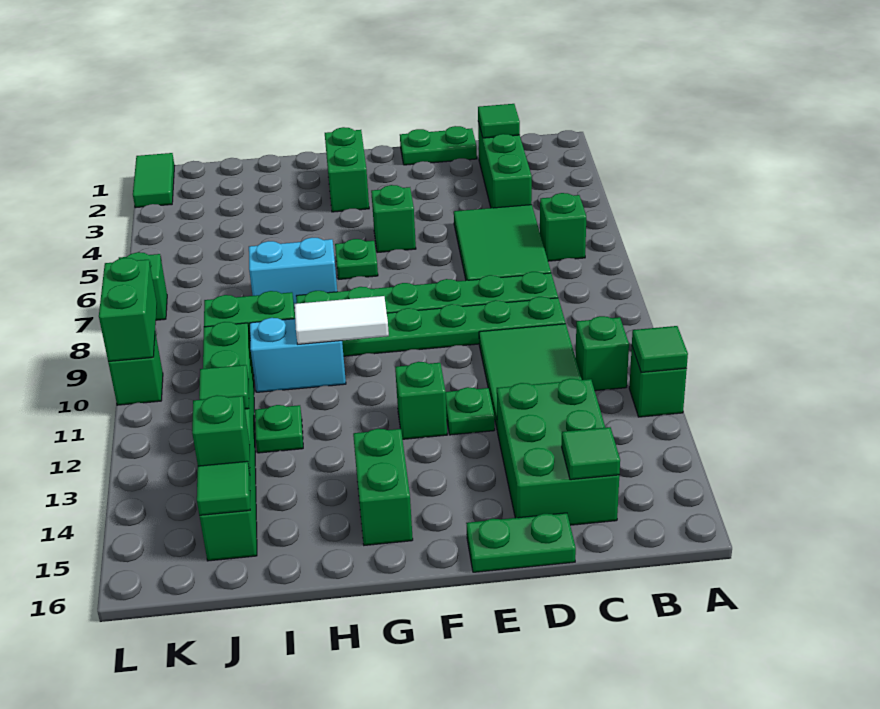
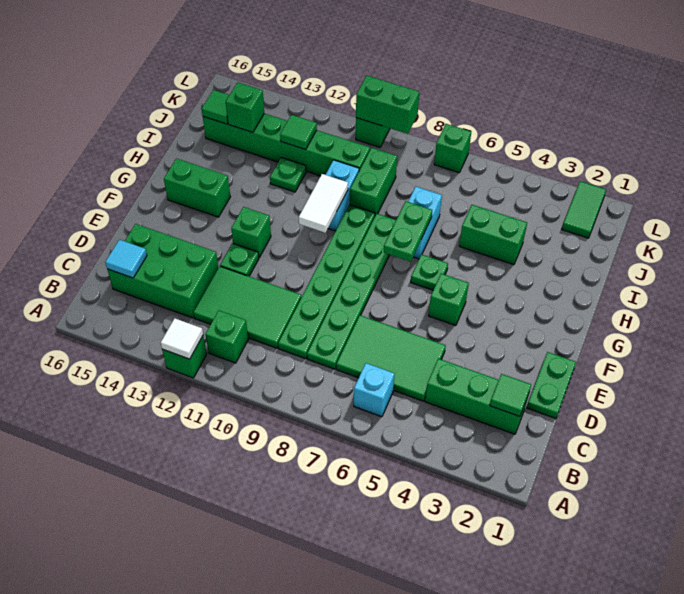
green 1x1 tile [632,326,688,373] -> white 1x1 tile [161,318,203,359]
green 1x1 brick [540,193,586,261] -> cyan 1x1 brick [354,363,394,417]
green 1x1 tile [562,427,620,480] -> cyan 1x1 tile [105,240,147,278]
green 1x2 plate [466,513,576,572] -> green 1x2 plate moved to [384,201,432,262]
green 1x2 brick [325,127,369,212] -> green 1x2 brick moved to [459,205,527,265]
green 1x2 tile [133,153,175,208] -> green 1x2 tile turned to [562,181,606,238]

